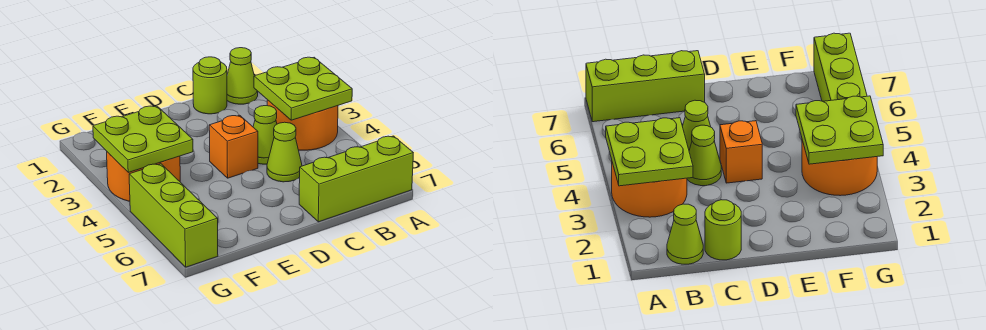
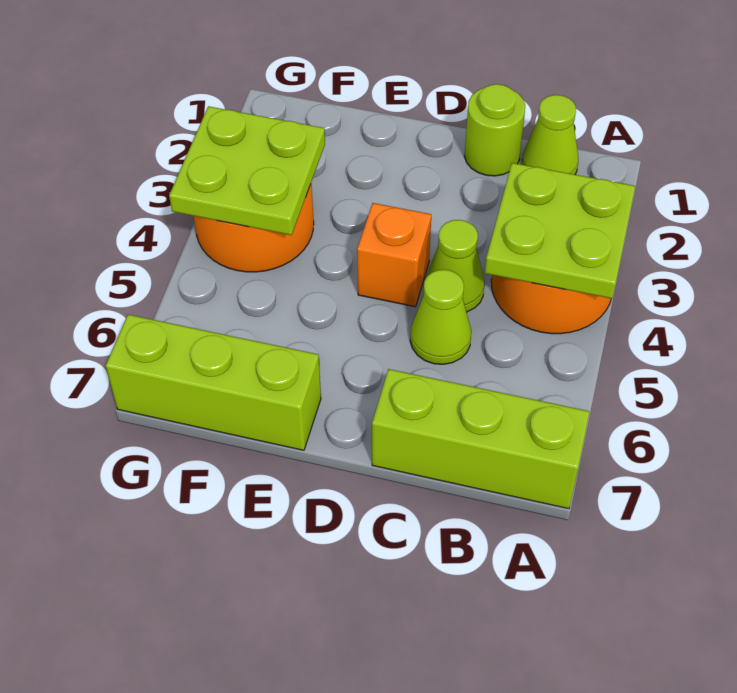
lime 1x3 brick [129,164,218,267] -> lime 1x3 brick turned to [106,315,321,450]

